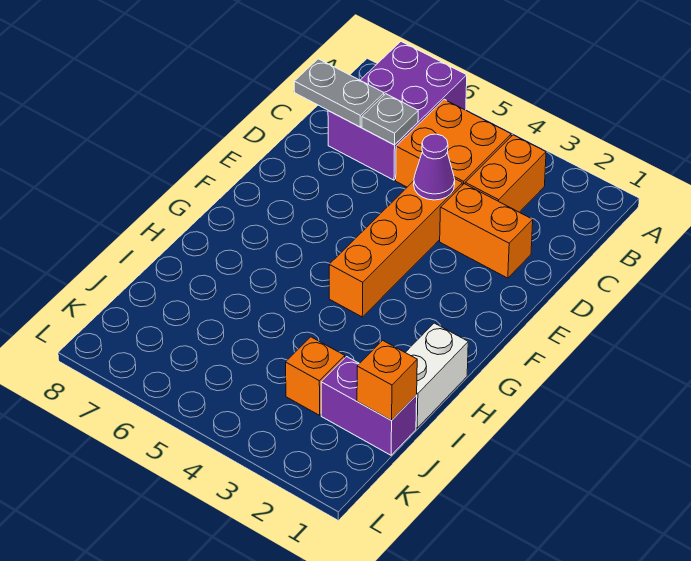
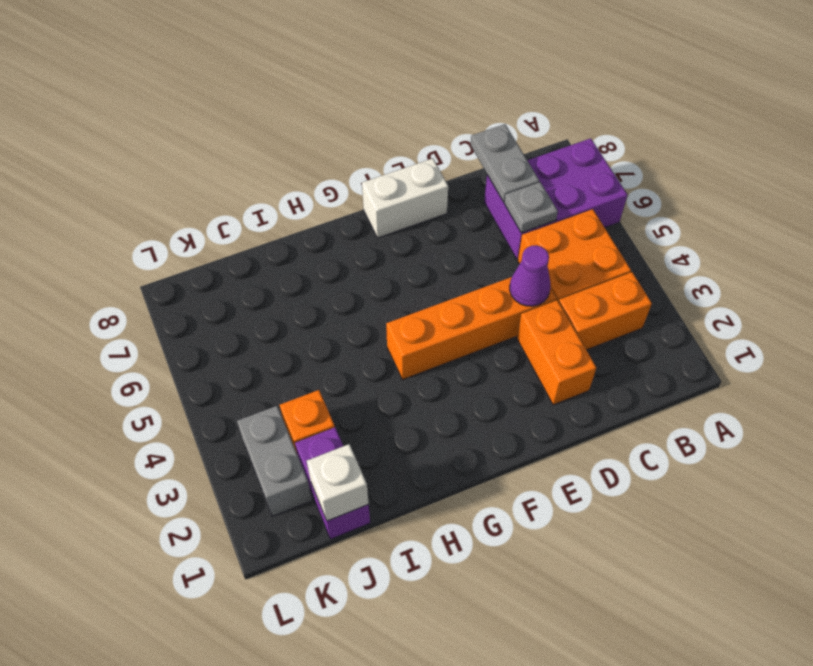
white 1x2 brick [405,323,468,428] -> white 1x2 brick moved to [362,158,448,238]
orange 1x1 brick [357,340,417,420] -> white 1x1 brick [307,444,369,521]
none -> grey 1x2 brick [237,406,312,516]

